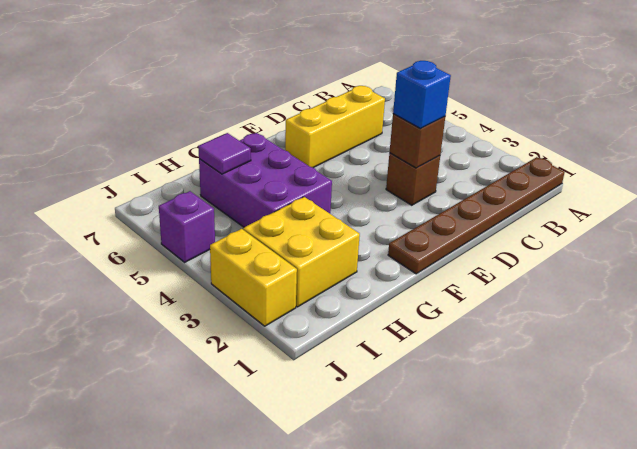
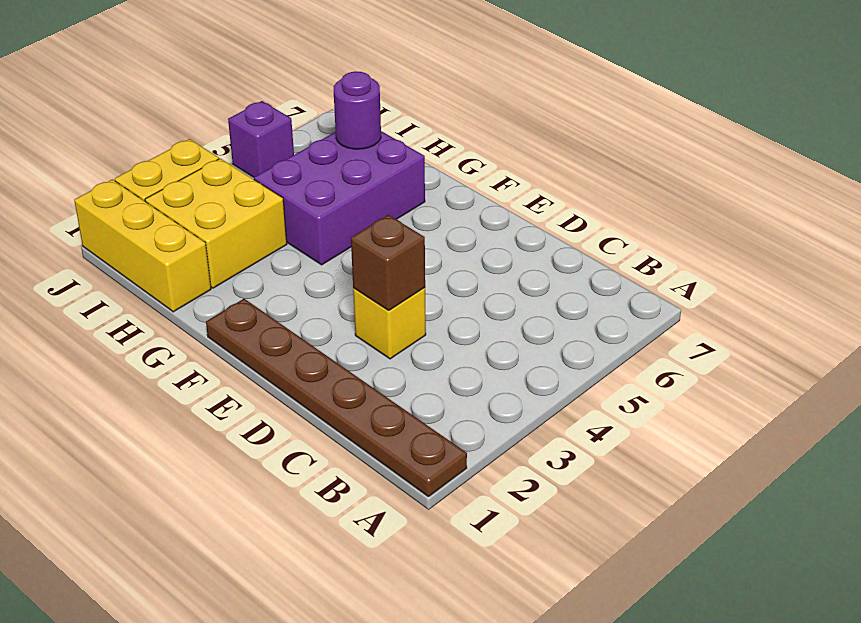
yellow 1x3 brick [285,86,385,168] -> yellow 1x3 brick moved to [74,180,211,312]
brown 1x1 brick [386,153,440,205] -> yellow 1x1 brick [353,288,426,359]
blue 1x1 brick [393,61,451,128] -> none
purple 1x1 tile [198,133,251,174] -> purple 1x1 round brick [334,71,381,149]

